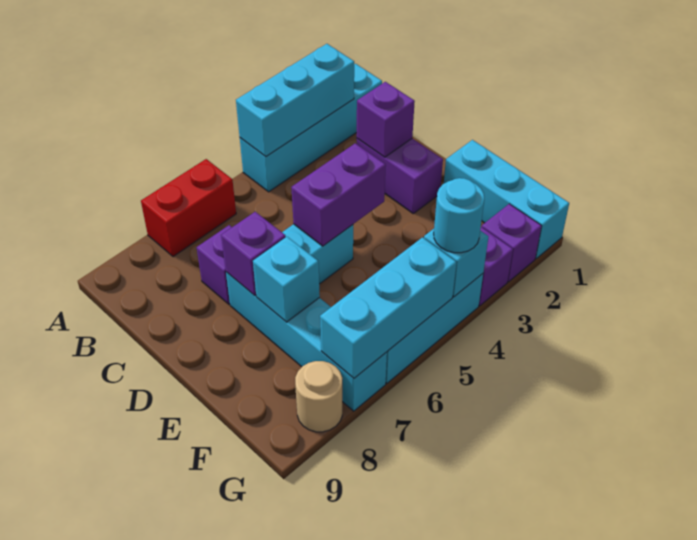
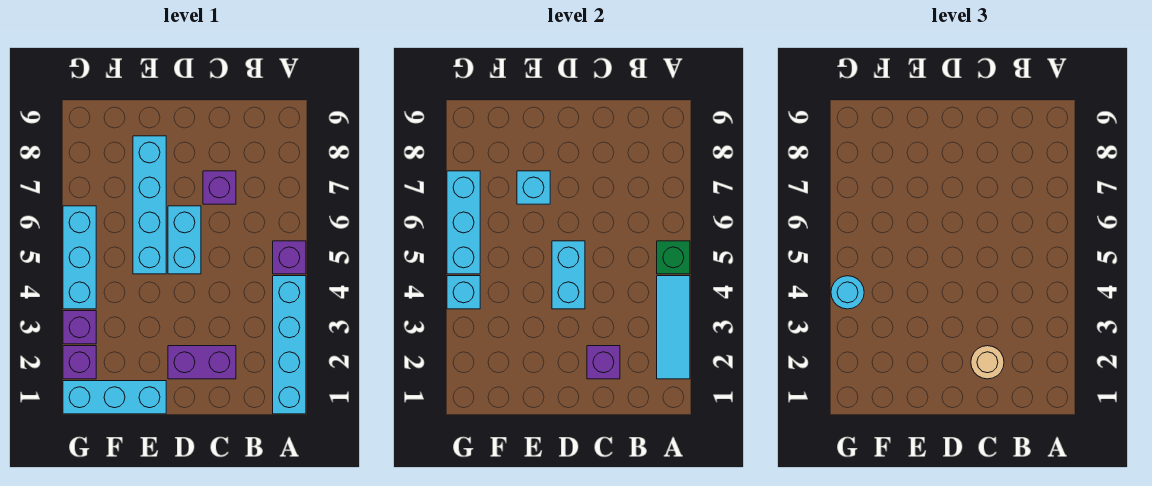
cyan 1x3 brick [236,44,354,157] -> cyan 1x3 tile [657,276,690,379]
none -> green 1x1 brick [657,241,690,274]
red 1x2 brick [141,159,236,257] -> none
purple 1x2 brick [291,143,386,246] -> cyan 1x2 brick [552,241,585,309]
cyan 1x4 brick [226,272,387,411] -> cyan 1x4 brick turned to [133,136,166,274]
purple 1x1 brick [221,212,286,296] -> purple 1x1 brick moved to [273,241,306,274]
tan 1x1 round brick [295,361,342,432] -> tan 1x1 round brick moved to [971,346,1004,379]

